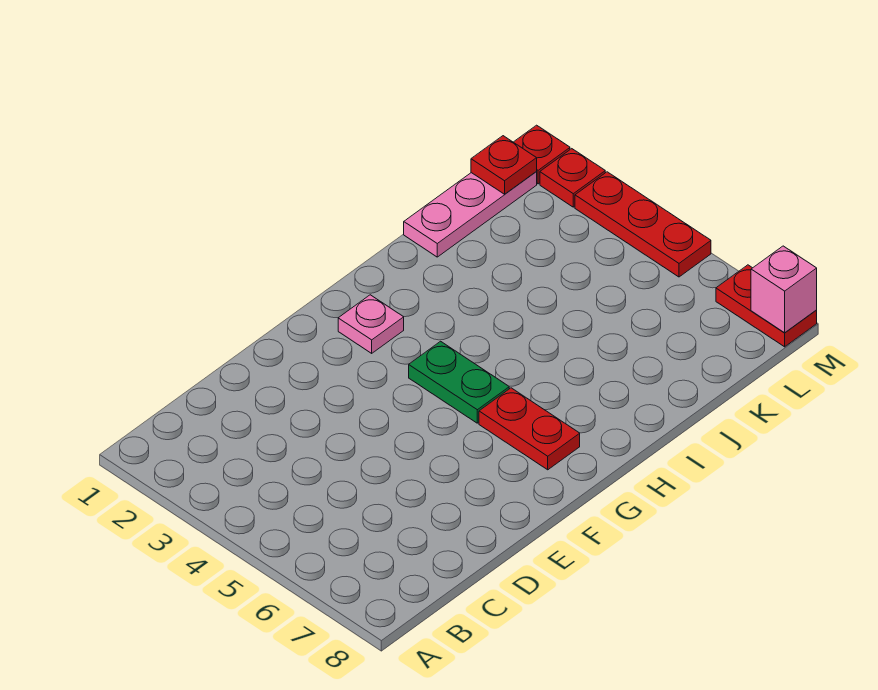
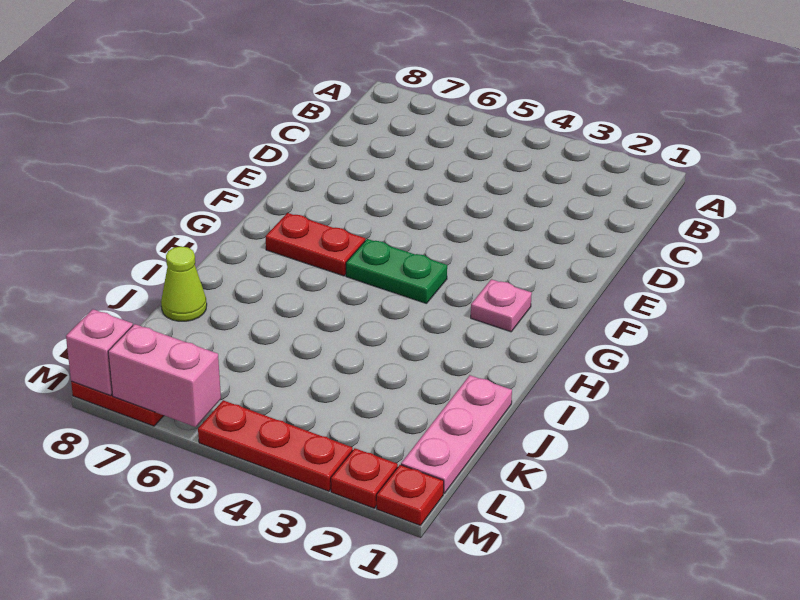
none -> lime 1x1 cone [161,246,207,321]
red 1x1 plate [471,136,537,194] -> none
none -> pink 1x2 brick [108,324,221,427]

